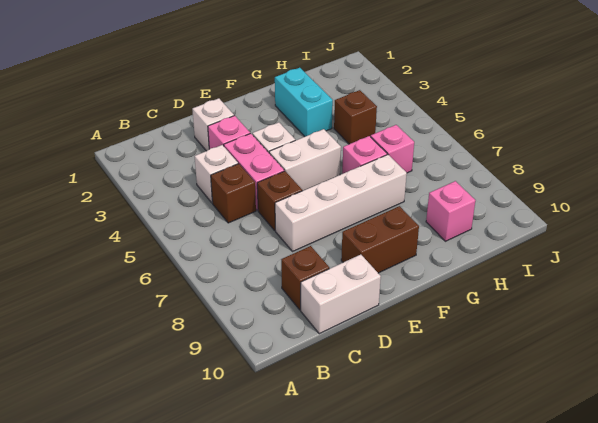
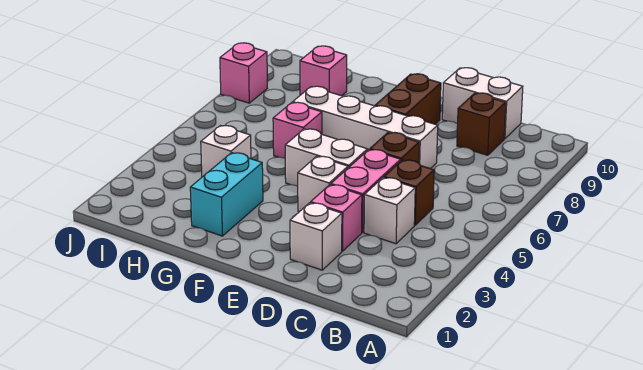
brown 1x2 brick [341,206,419,273] -> brown 1x2 brick turned to [375,74,441,124]
brown 1x1 brick [334,90,377,144] -> white 1x1 brick [201,126,251,177]
pink 1x1 brick [371,125,414,173] -> pink 1x1 brick moved to [220,43,267,103]

